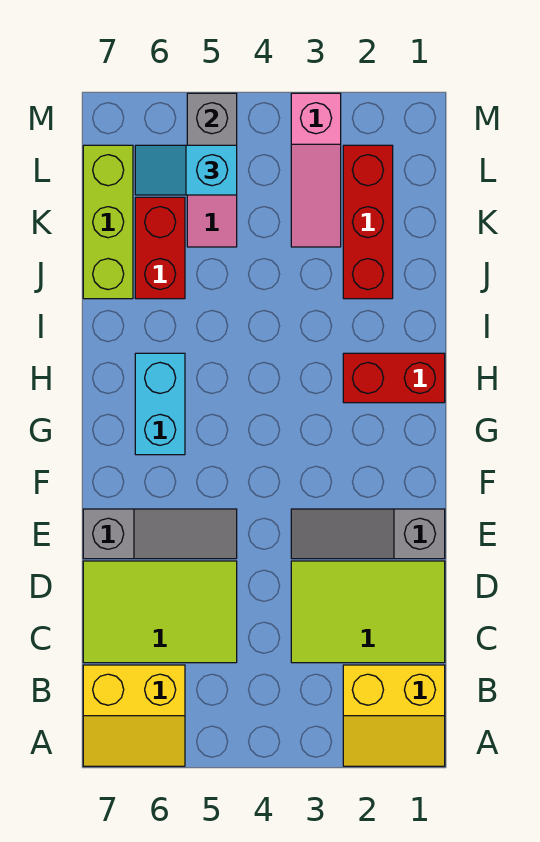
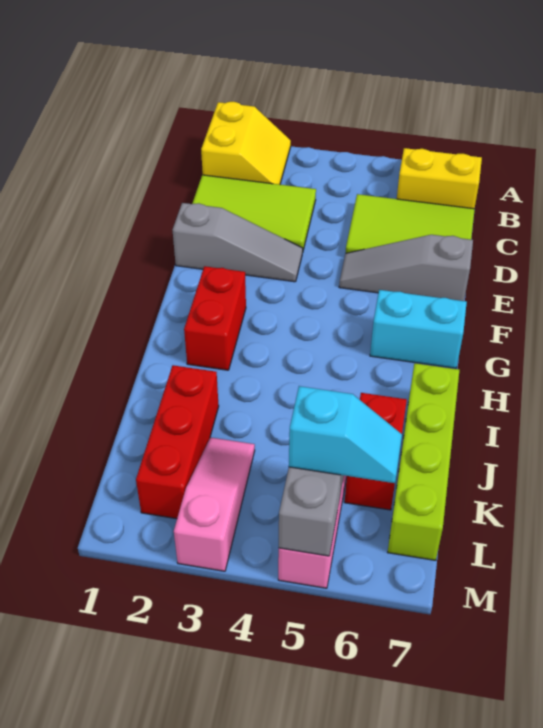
yellow 2x2 slope [343,665,445,766] -> yellow 2x2 slope turned to [201,102,291,185]
cyan 1x2 brick [135,353,185,455] -> cyan 1x2 brick turned to [370,290,467,368]
red 1x2 brick [343,353,445,403] -> red 1x2 brick turned to [184,266,246,370]
lime 1x3 brick [83,145,133,299] -> lime 1x4 brick [388,363,459,560]

